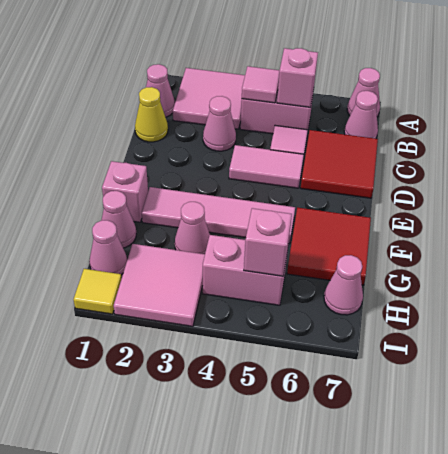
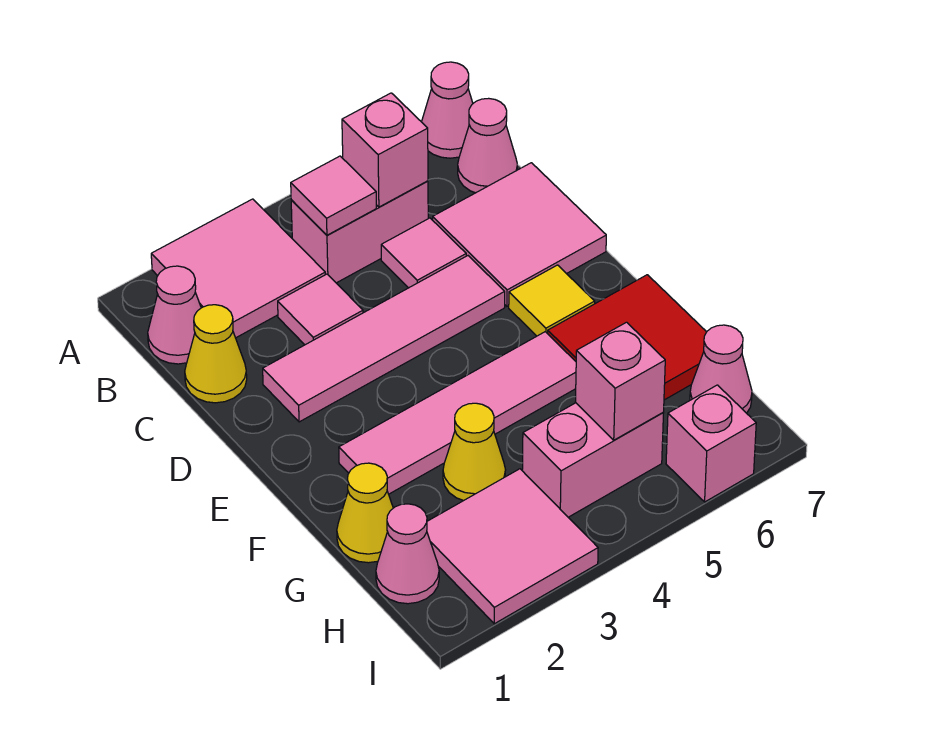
pink 1x1 cone [203,96,236,151] -> pink 1x1 tile [278,274,363,345]
red 2x2 tile [301,130,378,198] -> pink 2x2 tile [433,163,606,306]
pink 1x2 tile [229,145,304,188] -> pink 1x4 tile [263,256,505,422]
pink 1x1 brick [102,161,148,222] -> pink 1x1 brick moved to [666,385,756,502]
pink 1x1 cone [101,191,136,248] -> yellow 1x1 cone [337,463,393,563]
pink 1x1 cone [175,202,210,254] -> yellow 1x1 cone [443,403,505,501]
yellow 1x1 tile [73,269,122,314] -> yellow 1x1 tile moved to [509,265,595,336]

